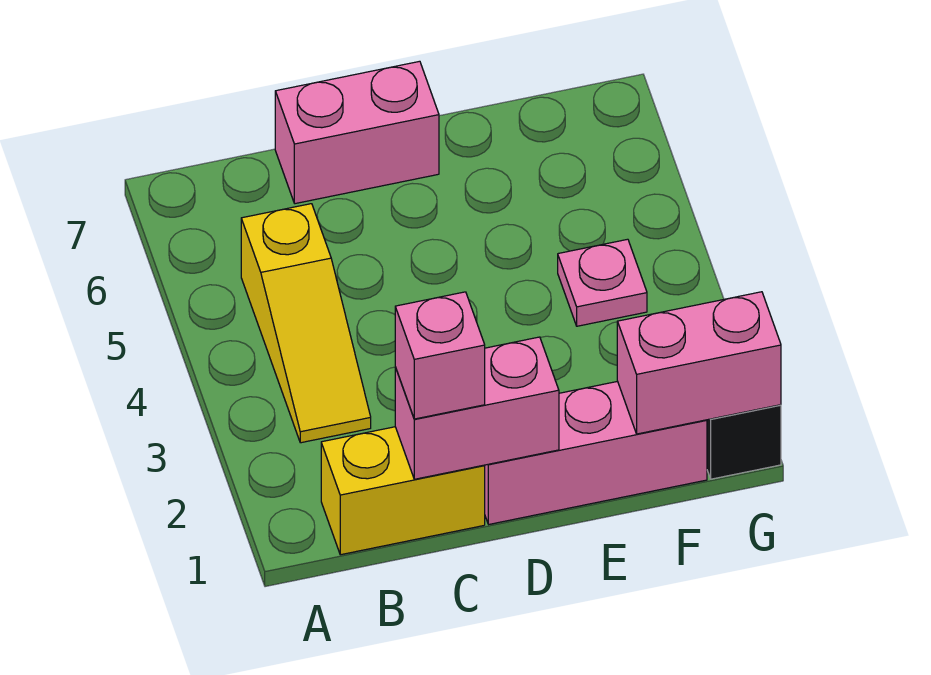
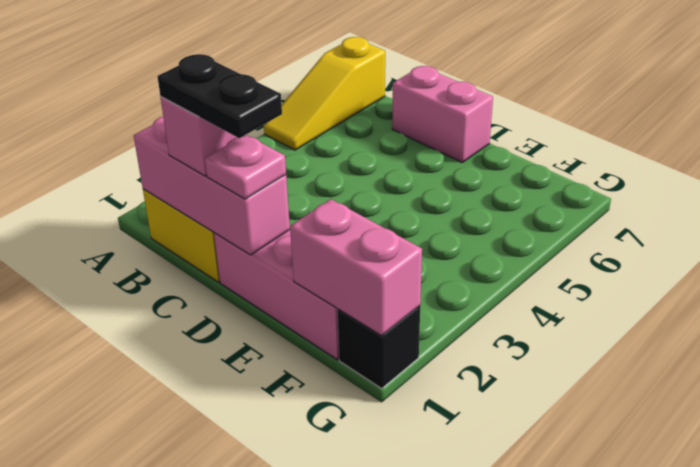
yellow 1x3 slope [241,204,371,443] -> yellow 1x3 slope moved to [264,37,385,150]
pink 1x2 brick [395,337,559,479] -> pink 1x3 brick [134,116,290,255]
none -> black 1x2 plate [157,54,282,138]
pink 1x1 plate [558,239,647,326] -> pink 1x1 plate moved to [205,135,286,199]

